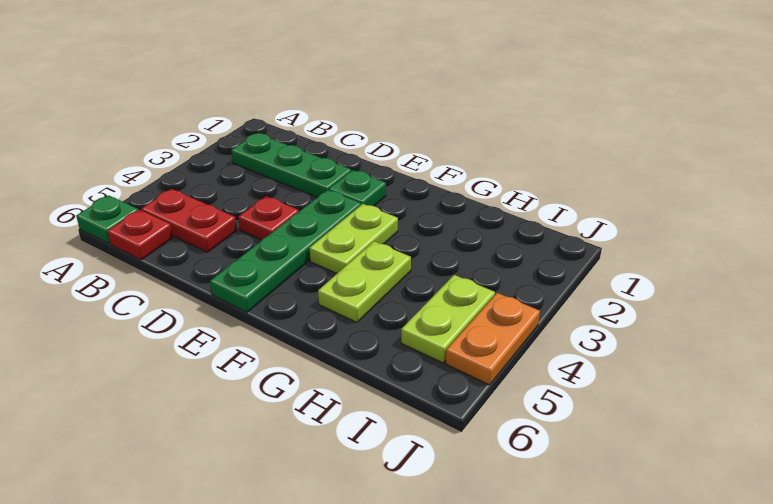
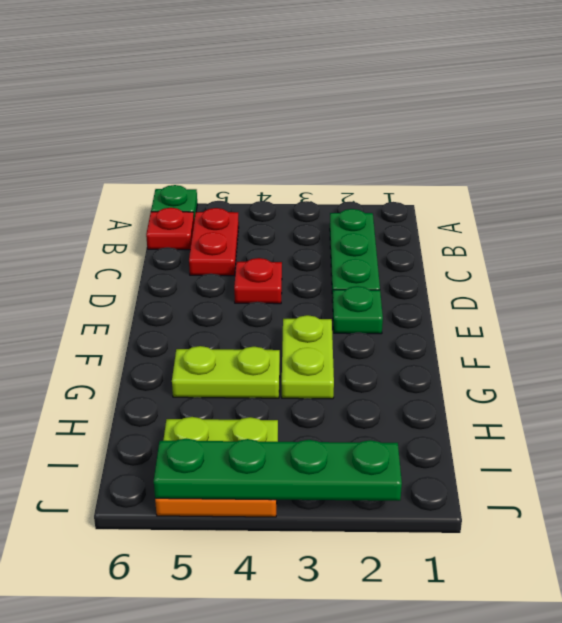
green 1x4 plate [210,190,361,312] -> green 1x4 plate moved to [154,438,402,501]
lime 1x2 plate [310,204,398,274] -> lime 1x2 plate turned to [282,315,334,399]

